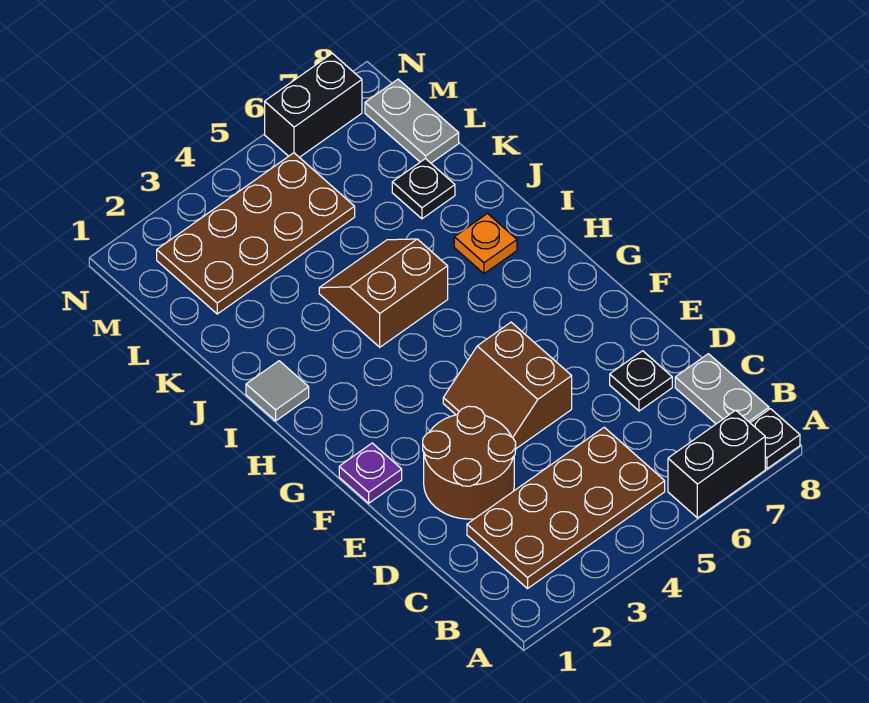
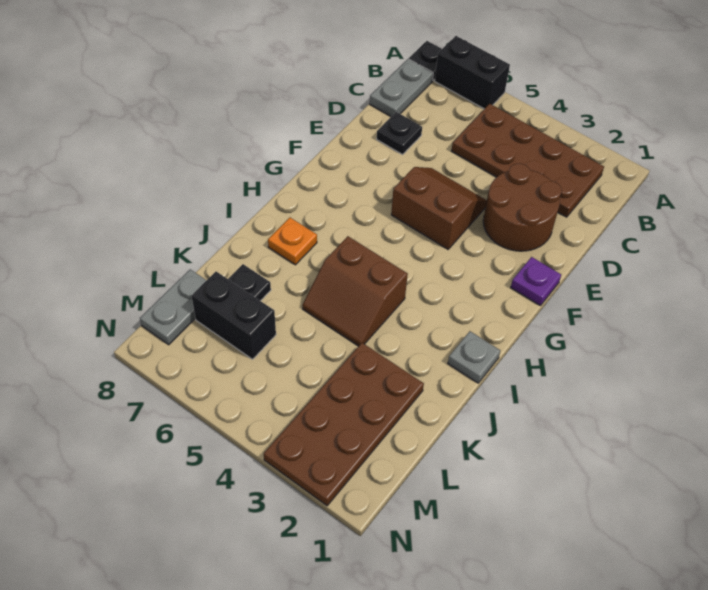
brown 2x2 slope [443,322,572,448] -> brown 2x2 slope turned to [391,167,487,249]
grey 1x1 tile [246,361,309,421] -> grey 1x1 plate [448,331,500,383]
brown 2x4 plate [157,153,355,314] -> brown 2x4 plate turned to [264,343,424,506]
black 1x2 brick [265,53,362,157] -> black 1x2 brick moved to [192,272,276,359]

